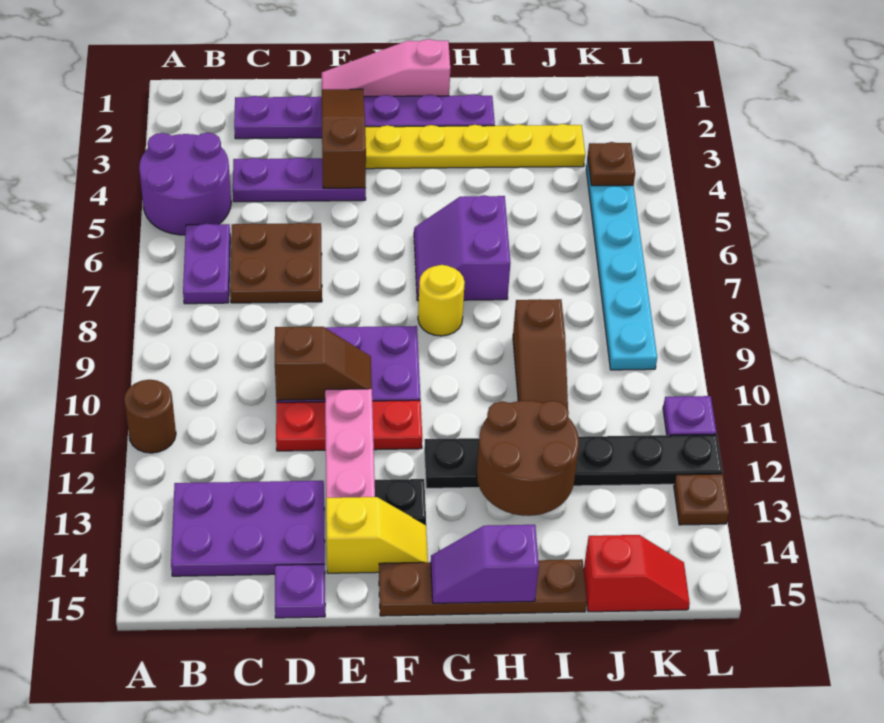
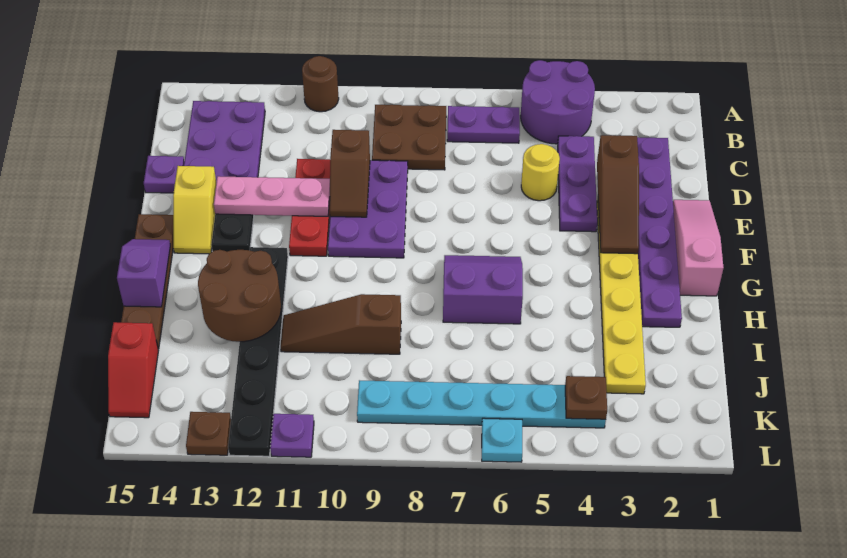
brown 2x2 plate [230,223,322,303] -> brown 2x2 plate moved to [372,105,446,170]
brown 1x3 slope [322,89,366,188] -> brown 1x3 slope turned to [597,135,639,254]
yellow 1x1 round brick [418,265,465,336] -> yellow 1x1 round brick moved to [521,144,560,201]
none -> cyan 1x1 plate [482,418,522,462]

